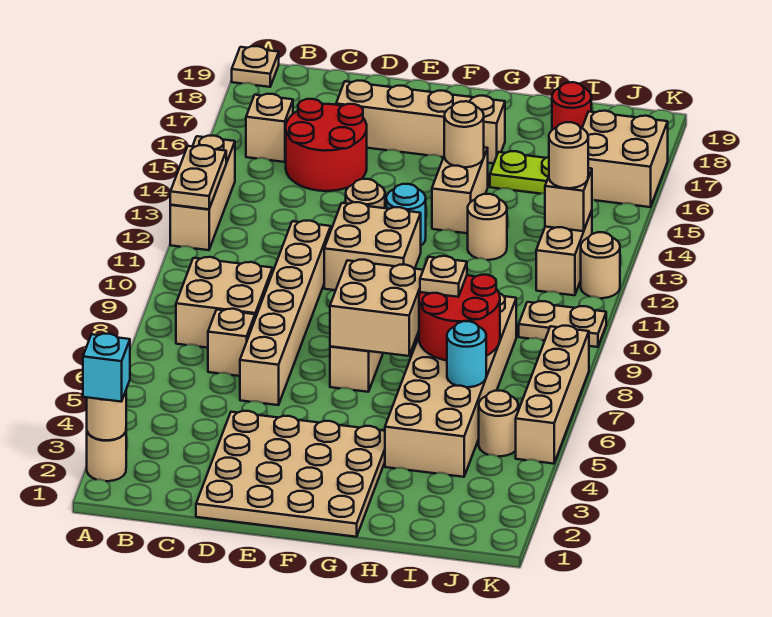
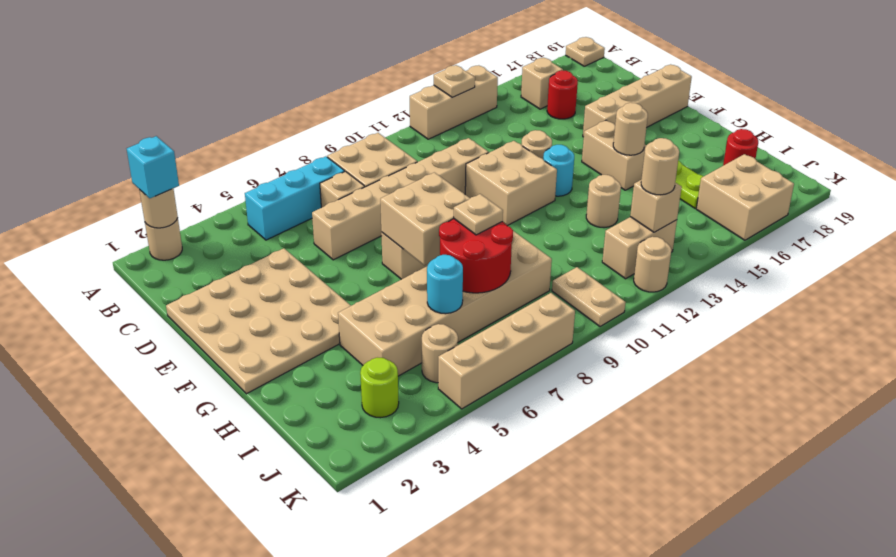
tan 1x2 plate [170,145,226,209] -> tan 1x1 plate [434,65,475,97]
none -> cyan 1x3 brick [245,156,345,240]
red 2x2 round brick [286,99,367,191] -> red 1x1 round brick [547,70,578,119]
tan 1x4 brick [336,81,505,163] -> tan 1x4 brick turned to [583,64,692,137]
tan 1x2 brick [432,147,488,233] -> tan 1x2 brick turned to [582,120,646,190]
none -> lime 1x1 round brick [360,358,399,418]

